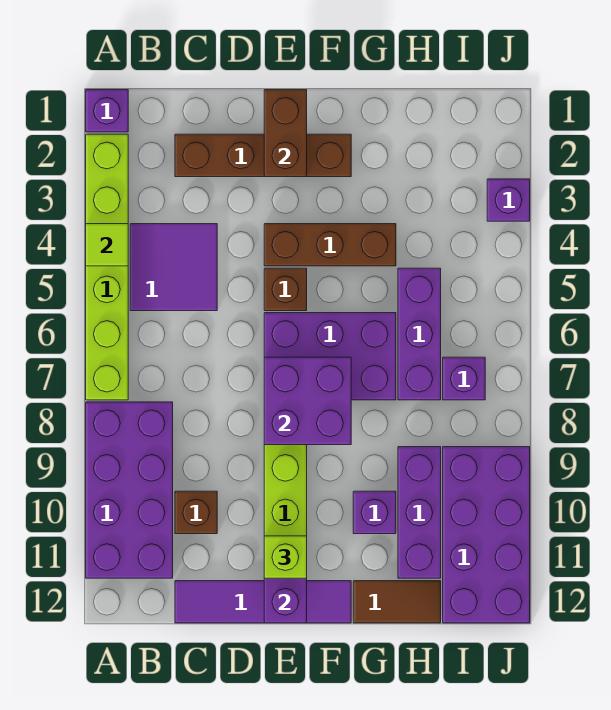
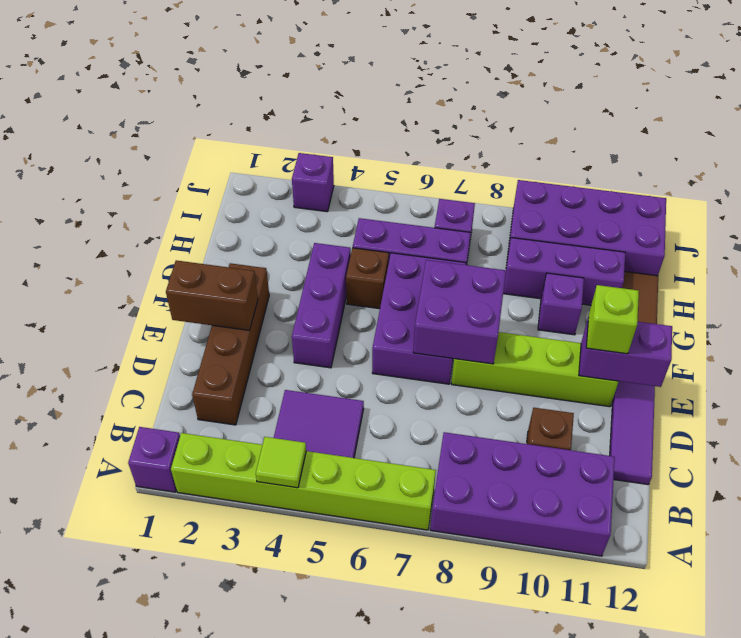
brown 1x3 brick [264,224,396,266] -> purple 1x3 brick [292,243,351,368]
brown 1x1 brick [264,268,307,311] -> brown 1x1 brick moved to [346,248,389,309]

